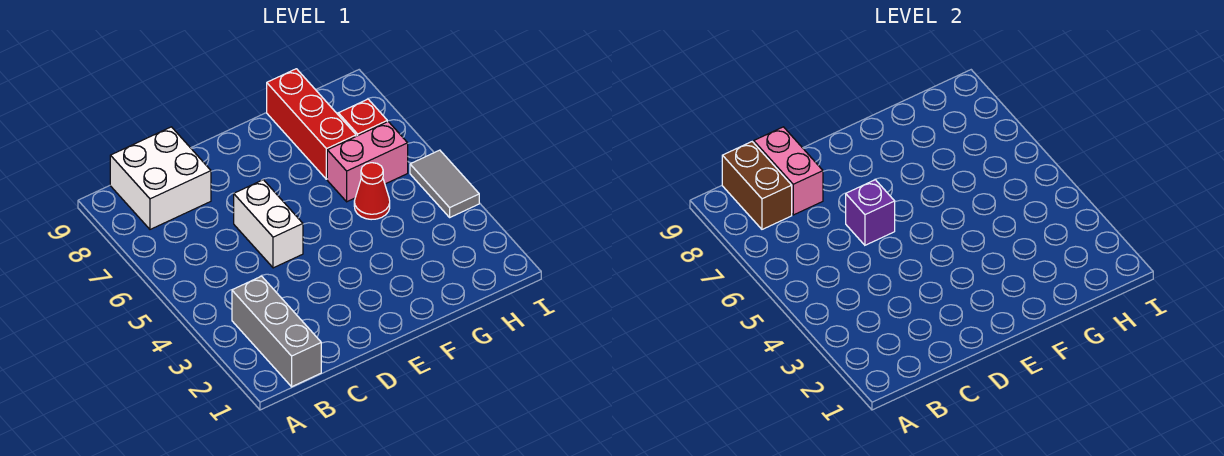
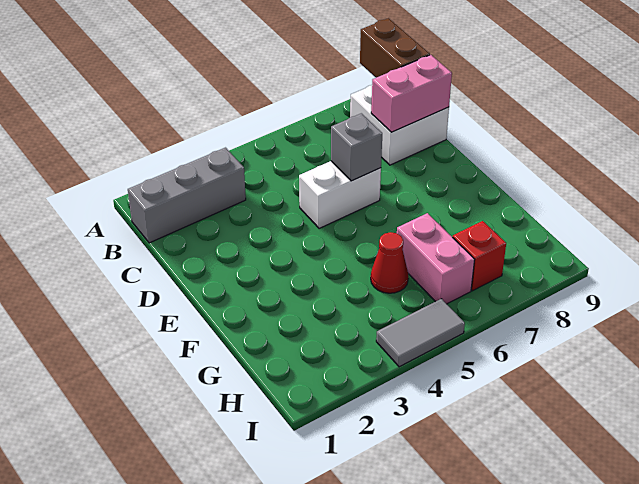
brown 1x2 brick [722,142,792,229] -> brown 1x2 brick turned to [360,18,430,78]
purple 1x1 brick [846,180,895,245] -> grey 1x1 brick [331,113,382,181]
red 1x3 brick [267,69,356,179] -> none

